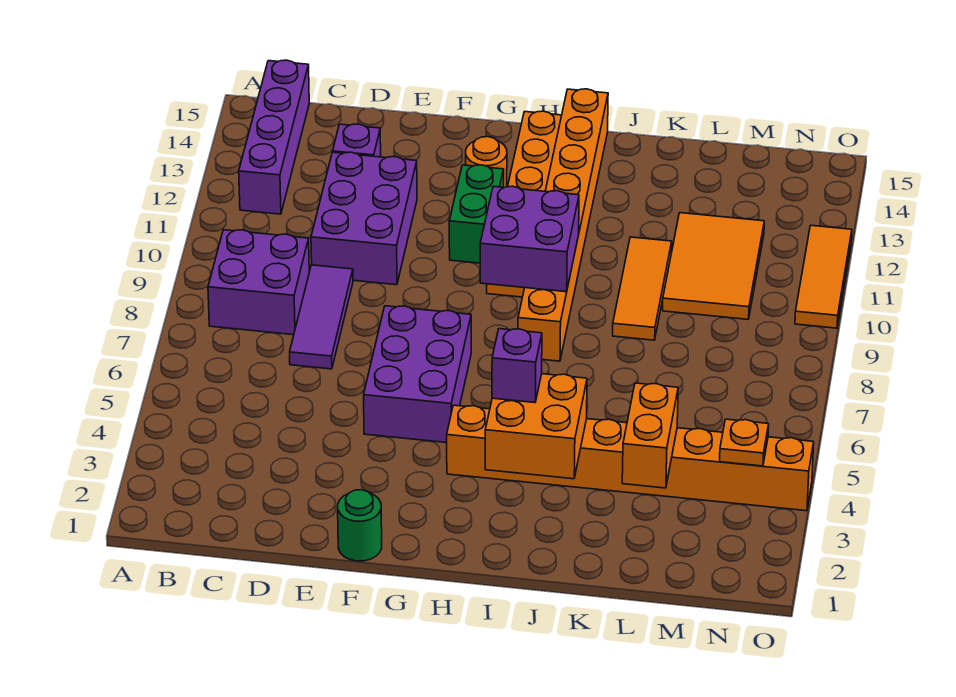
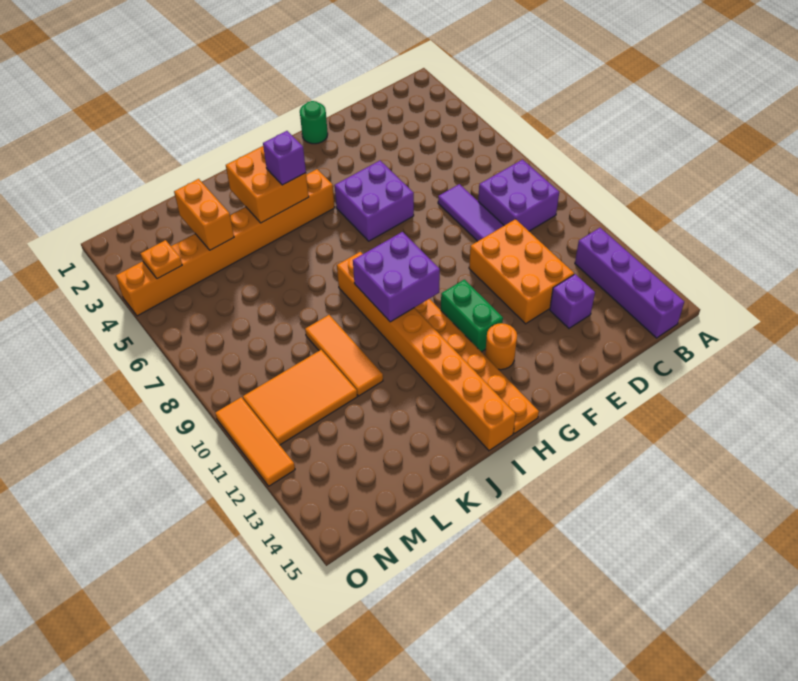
purple 2x3 brick [311,152,417,285] -> orange 2x3 brick [469,219,574,324]
purple 2x3 brick [364,306,471,443] -> purple 2x2 brick [335,160,414,241]
orange 2x3 tile [663,213,764,319] -> orange 2x3 tile turned to [243,350,357,445]

